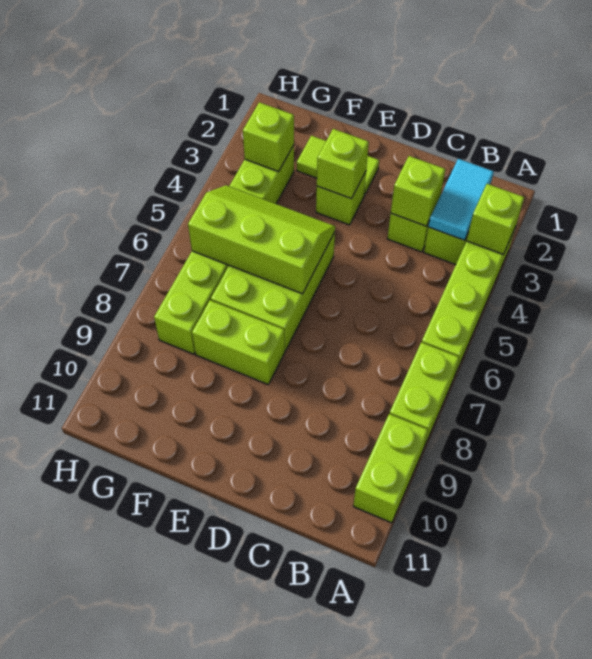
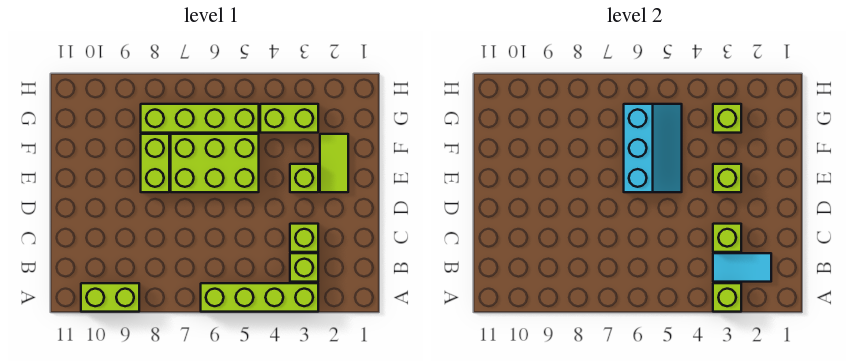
lime 1x2 brick [390,342,459,447] -> none
lime 2x3 slope [188,185,335,294] -> cyan 2x3 slope [624,104,682,192]

